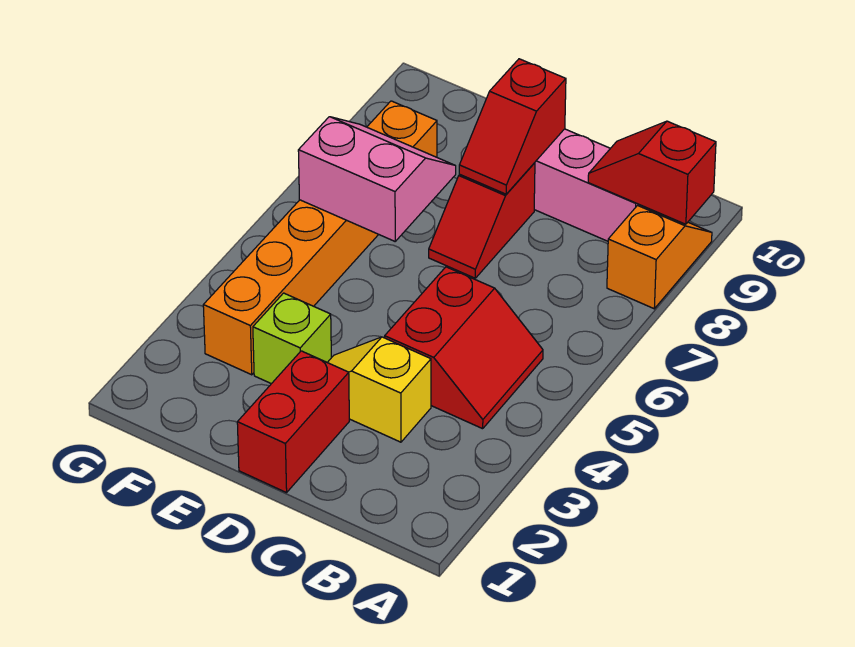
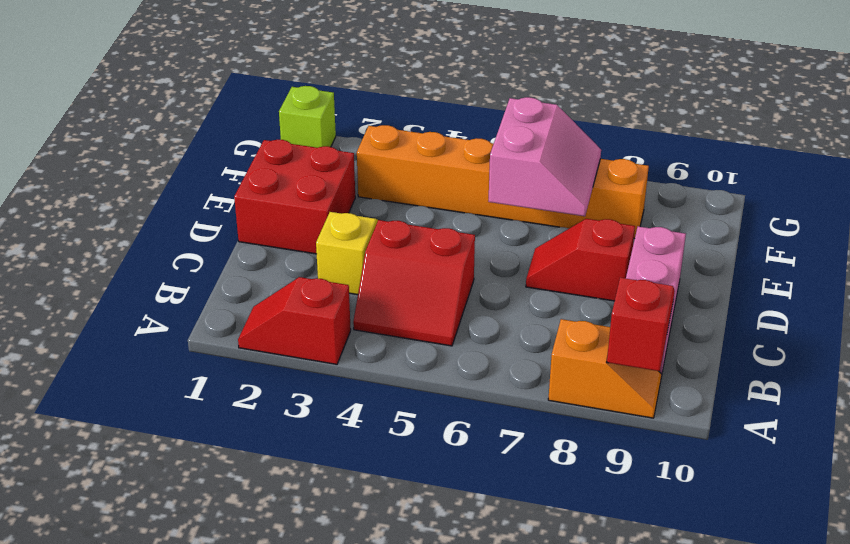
red 1x2 brick [237,351,349,493] -> red 2x2 brick [234,140,355,254]
red 1x2 slope [459,59,566,194] -> red 1x2 slope moved to [238,277,351,364]
lime 1x1 brick [253,293,331,384] -> lime 1x1 brick moved to [279,86,336,148]

